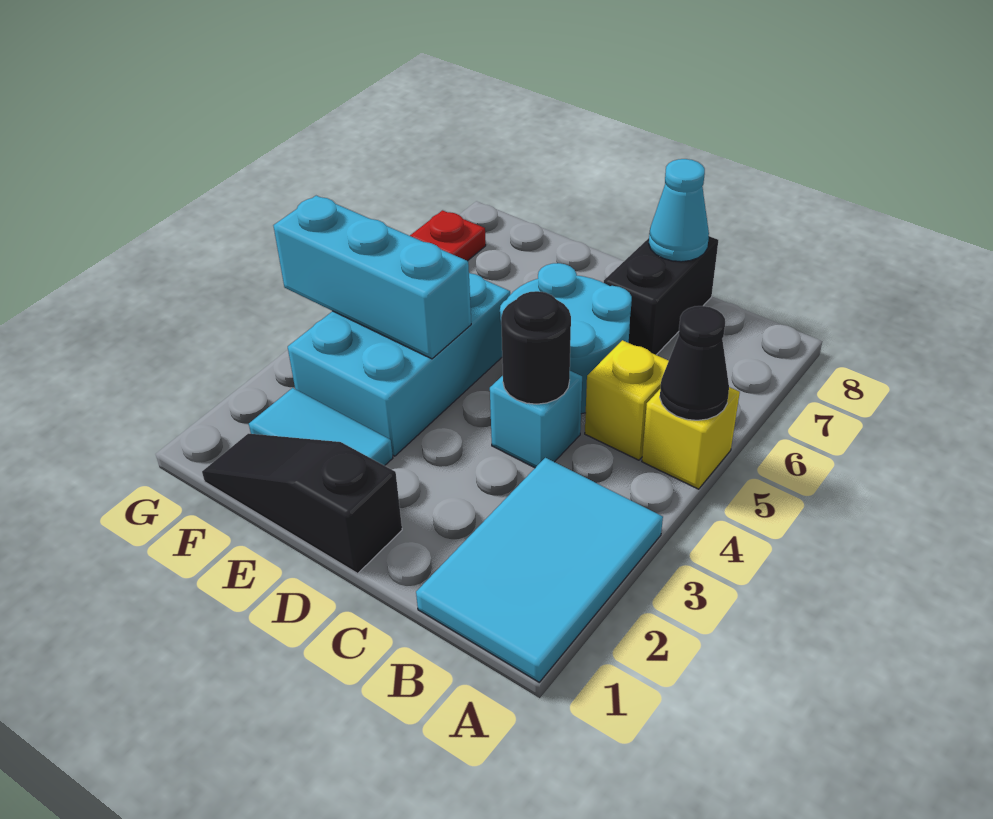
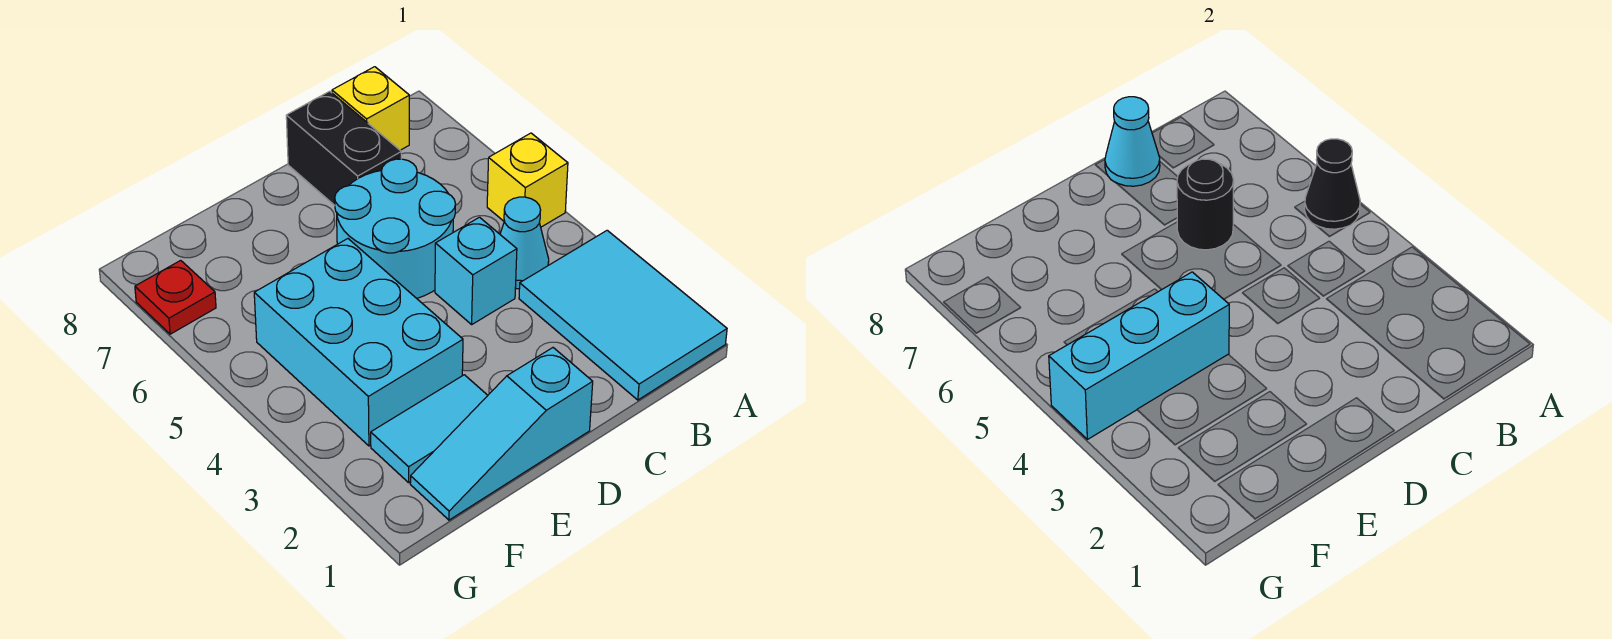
none -> cyan 1x1 cone [500,197,549,289]
yellow 1x1 brick [585,340,669,460] -> yellow 1x1 brick moved to [332,67,409,150]
black 1x1 round brick [501,291,571,404] -> black 1x1 round brick moved to [1177,159,1234,250]
black 1x3 slope [202,434,402,573] -> cyan 1x3 slope [410,348,593,520]

